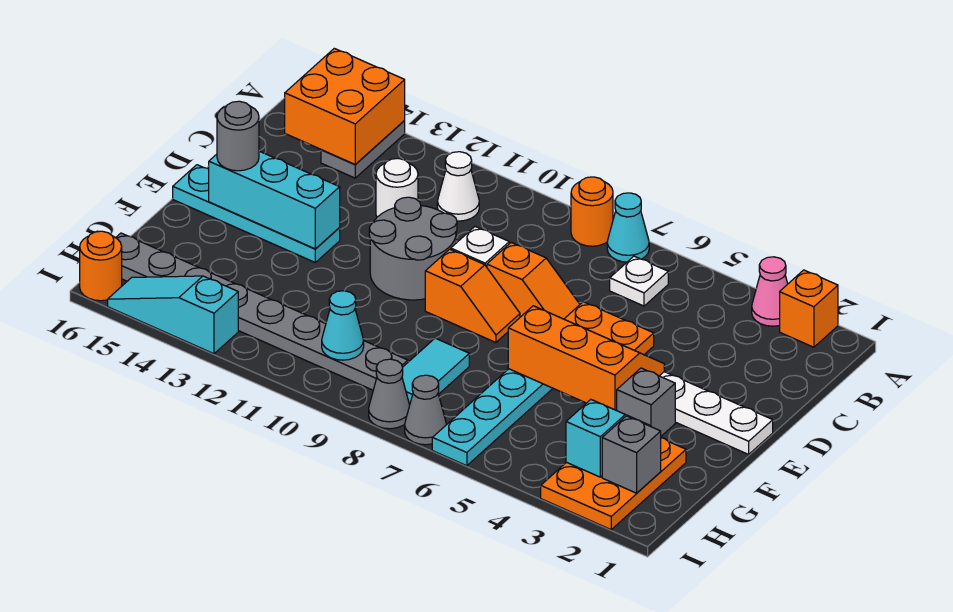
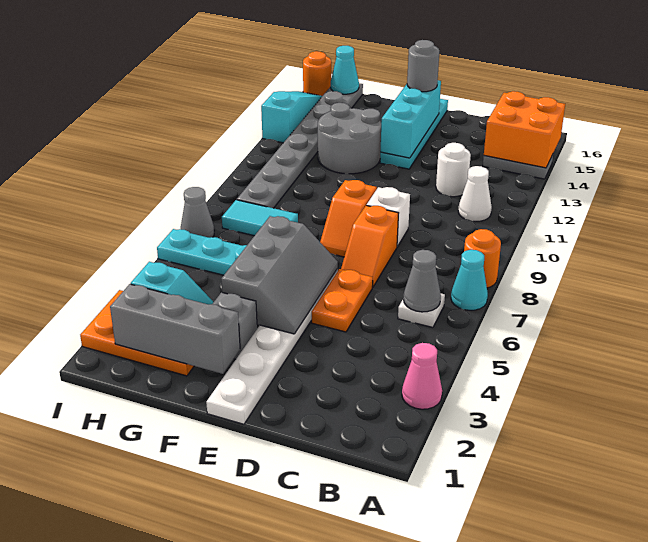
orange 1x1 brick [780,270,838,347] -> none
grey 2x2 round brick [369,197,457,300] -> grey 2x2 round brick moved to [318,103,381,174]
orange 2x3 slope [508,306,664,411] -> grey 2x3 slope [221,216,338,334]
grey 1x1 brick [602,416,661,493] -> grey 1x3 brick [110,284,240,374]
cyan 1x1 cone [322,291,364,360] -> cyan 1x1 cone moved to [331,46,359,94]
grey 1x1 cone [369,359,410,429] -> grey 1x1 cone moved to [403,250,441,312]

